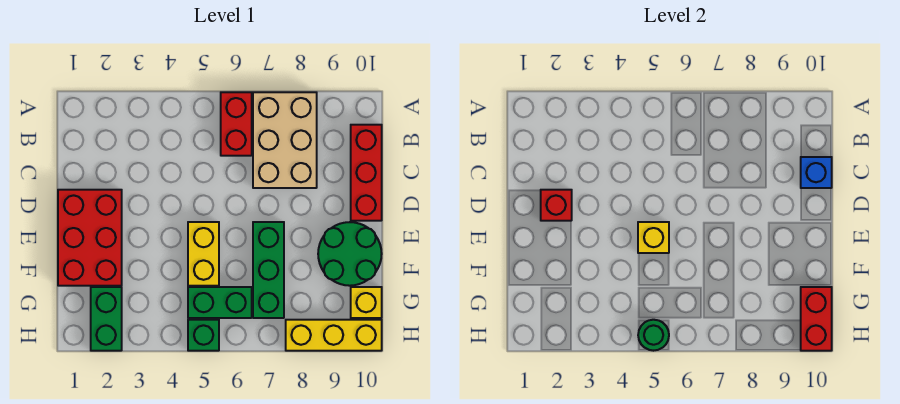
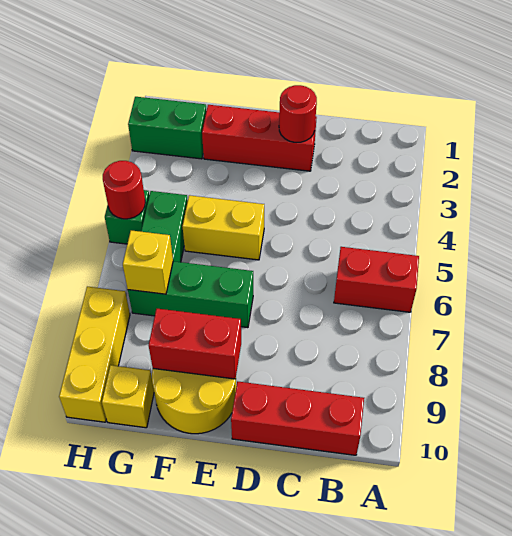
tan 2x3 brick [253,92,317,188] -> none
blue 1x1 brick [801,157,832,188] -> none
red 2x3 brick [58,190,122,286] -> red 1x3 brick [202,105,317,171]
red 1x1 brick [541,190,572,221] -> red 1x1 round brick [279,85,317,142]
yellow 1x1 brick [638,222,669,253] -> yellow 1x1 brick moved to [123,230,173,294]
green 2x2 round brick [318,222,382,286] -> yellow 2x2 round brick [152,369,236,434]
red 1x2 brick [801,287,832,351] -> red 1x2 brick moved to [149,309,241,379]
green 1x1 round brick [638,320,669,351] -> red 1x1 round brick [103,161,145,219]

